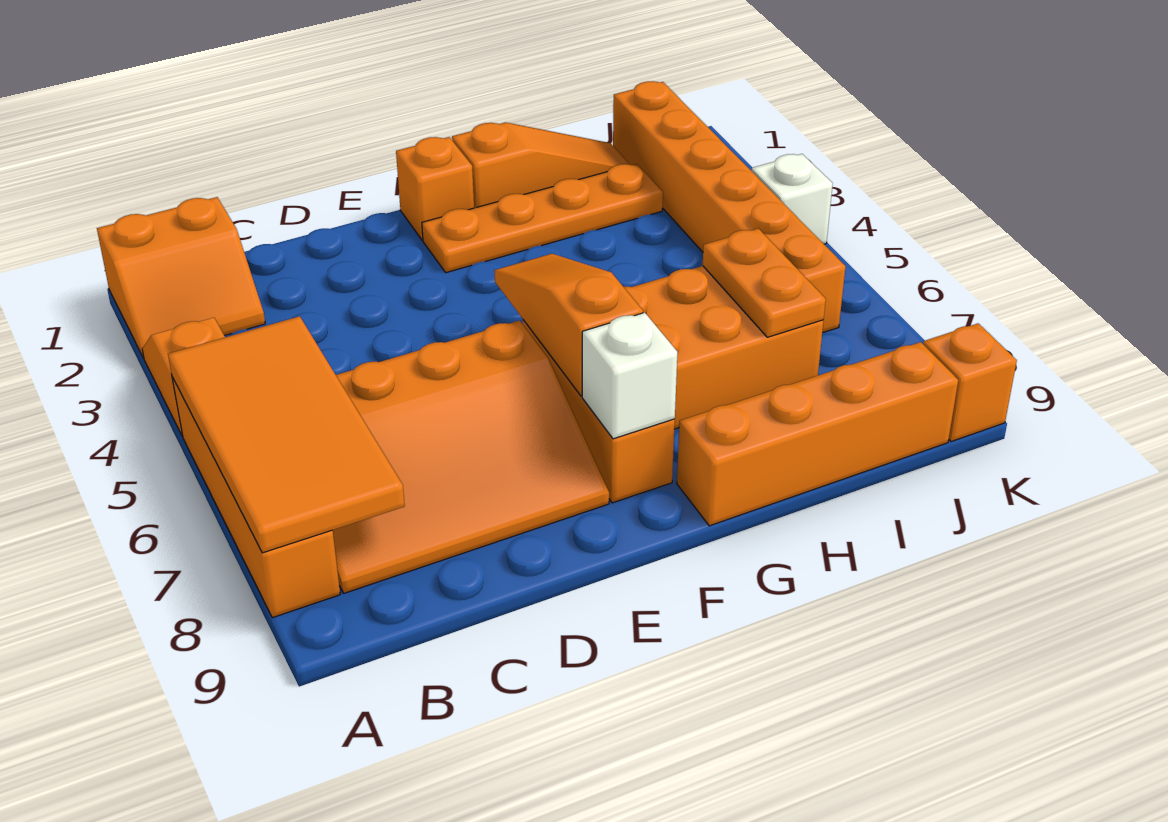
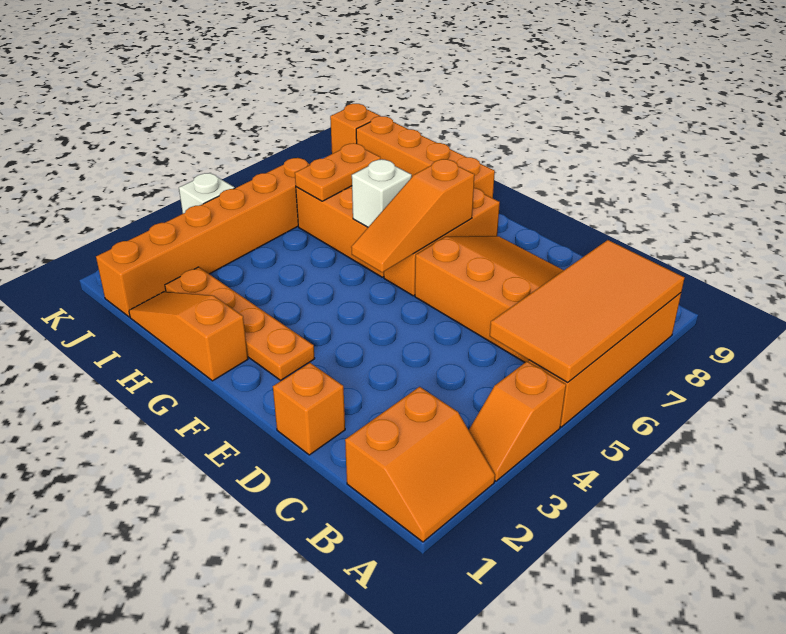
orange 2x2 slope [97,197,265,358] -> orange 2x2 slope turned to [345,387,495,542]
orange 1x1 brick [396,137,474,240] -> orange 1x1 brick moved to [273,363,345,455]
white 1x1 brick [582,313,678,439] -> white 1x1 brick moved to [352,159,412,227]

